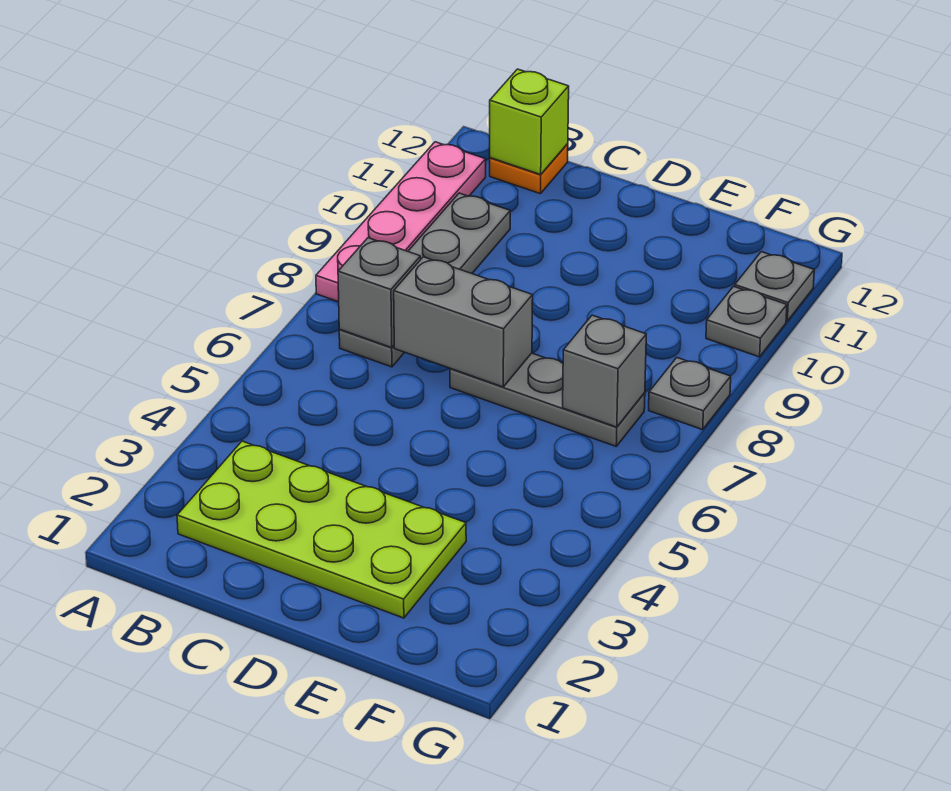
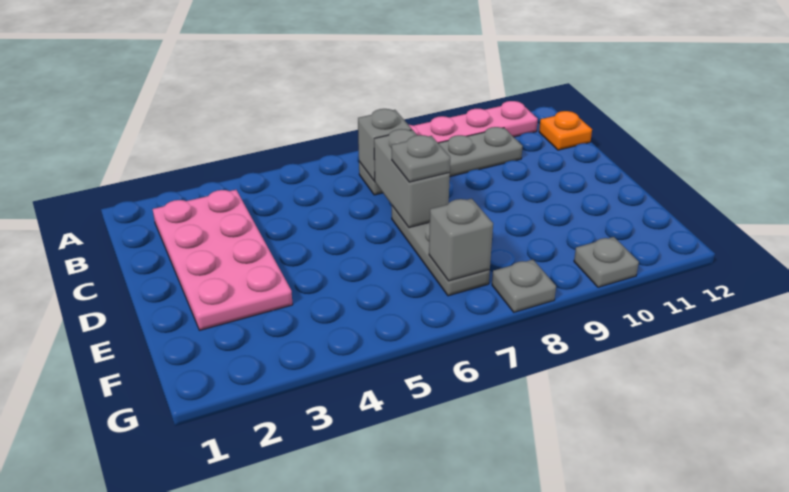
lime 2x4 plate [177,441,466,618] -> pink 2x4 plate [153,190,293,330]
lime 1x1 brick [490,69,569,175] -> none
grey 1x1 plate [735,252,814,321] -> grey 1x1 plate moved to [392,135,450,182]

